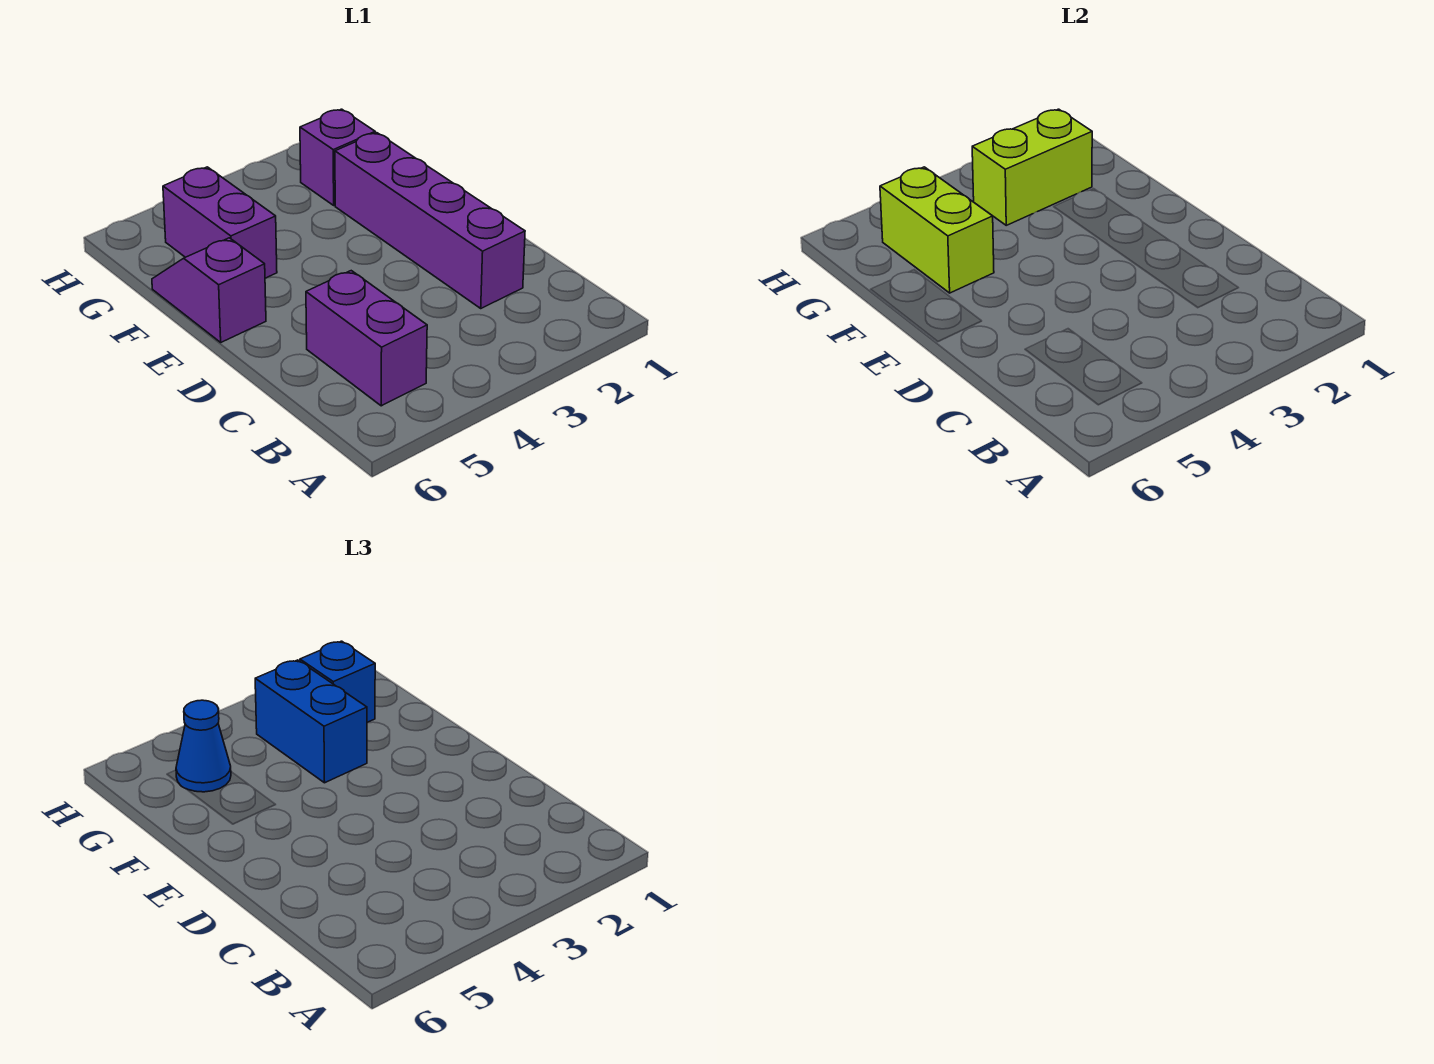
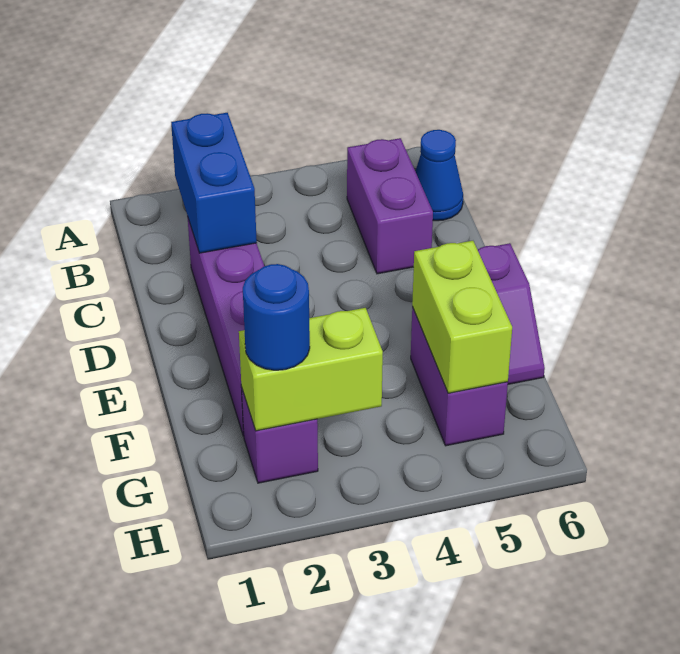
blue 1x2 brick [255,660,367,783] -> blue 1x2 brick moved to [171,113,257,253]
blue 1x1 brick [300,641,375,722] -> blue 1x1 round brick [243,264,310,370]
blue 1x1 cone [176,700,231,792] -> blue 1x1 cone moved to [415,130,463,221]

